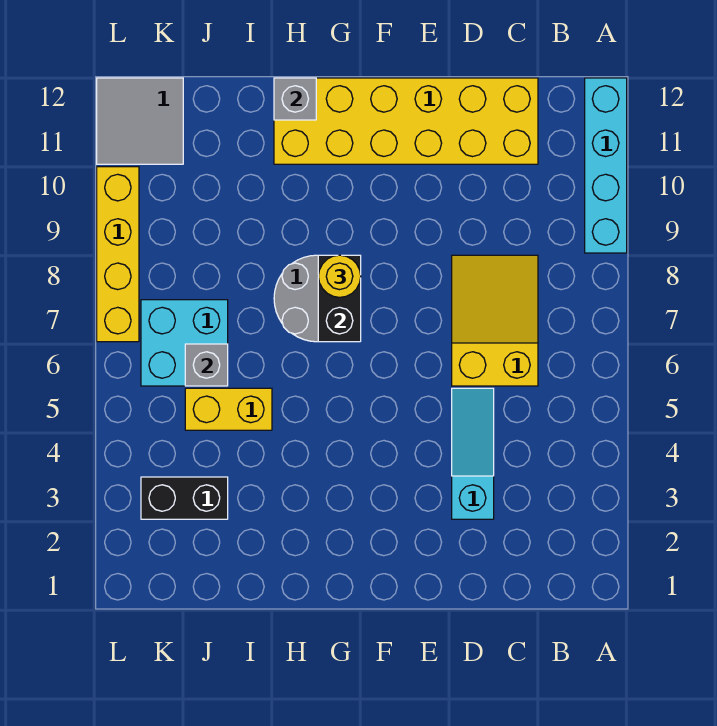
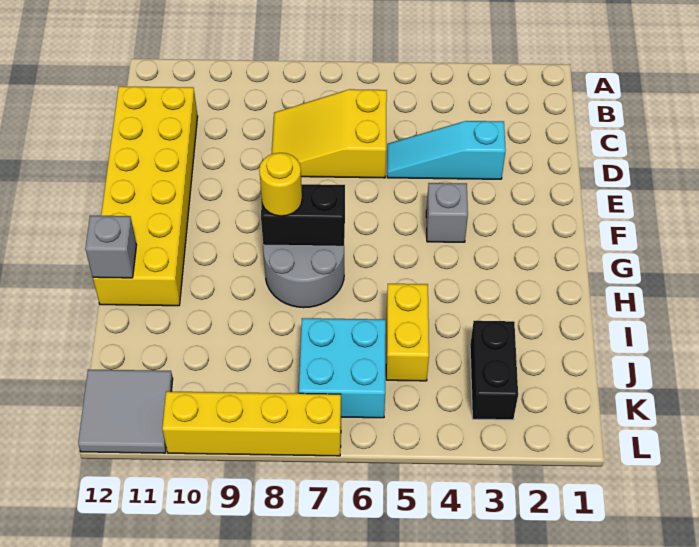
cyan 1x4 brick [585,78,627,253] -> none
grey 1x1 brick [185,344,228,386] -> grey 1x1 brick moved to [426,183,468,242]

